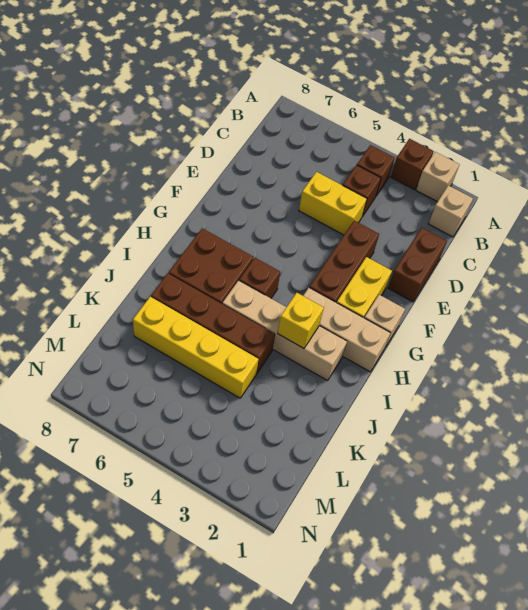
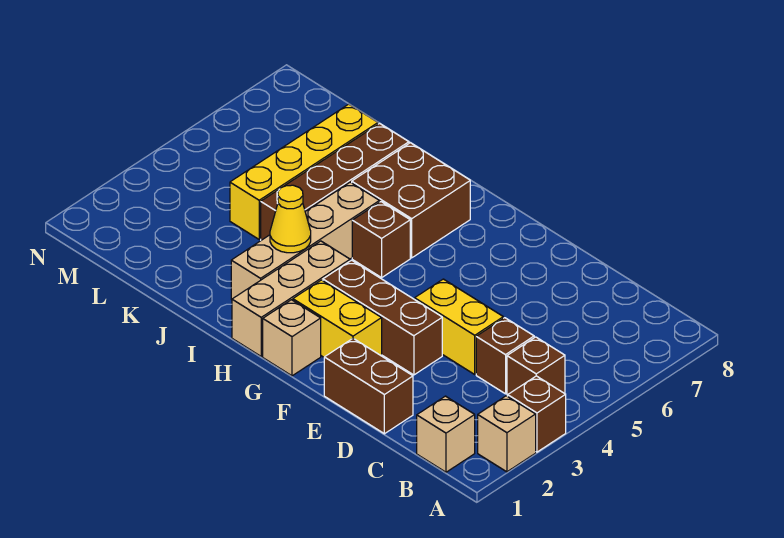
yellow 1x2 brick [299,172,367,235] -> yellow 1x2 brick turned to [415,279,503,374]
yellow 1x1 brick [278,293,324,348] -> yellow 1x1 cone [270,185,311,253]

